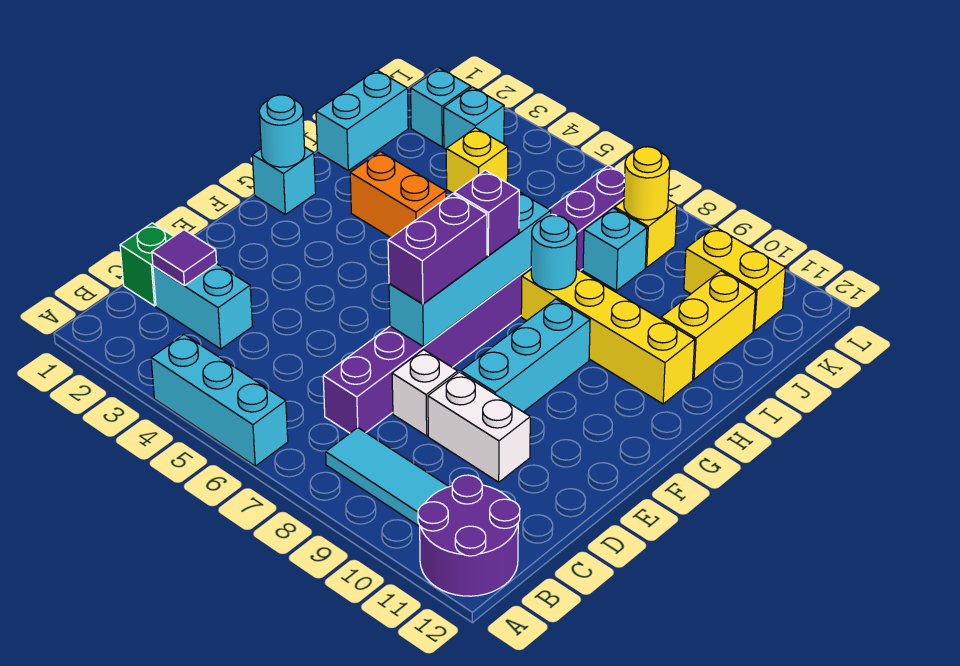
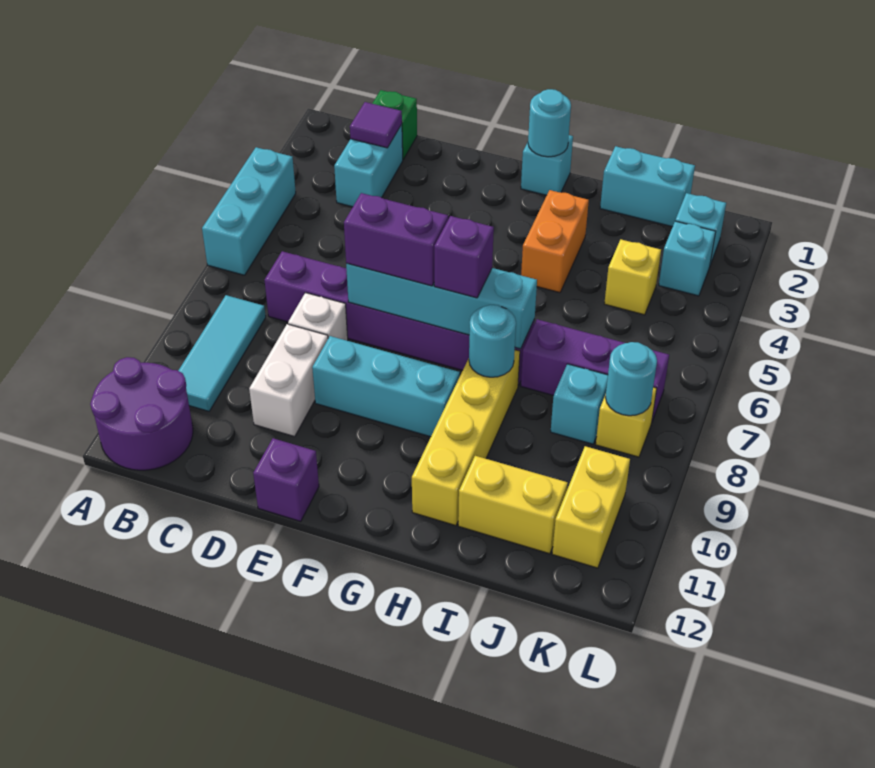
none -> purple 1x1 brick [253,438,319,521]
yellow 1x1 round brick [624,147,670,220] -> cyan 1x1 round brick [605,342,657,416]

